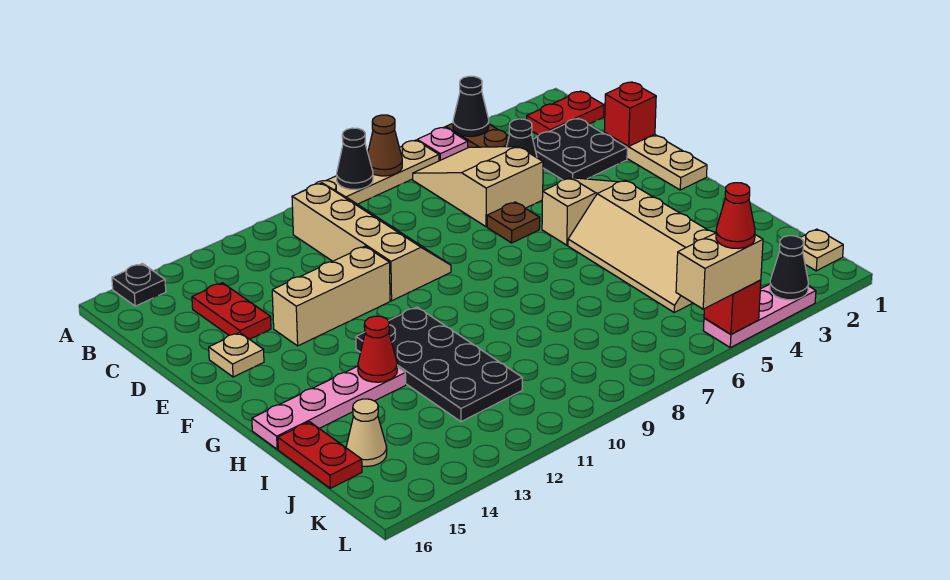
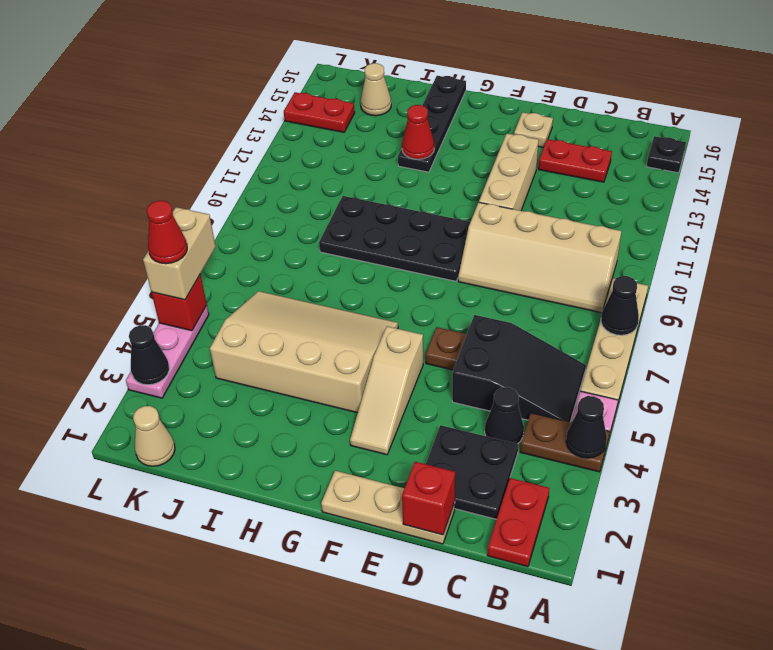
brown 1x1 cone [368,115,402,176] -> none
tan 2x3 slope [413,146,543,227] -> black 2x3 slope [452,315,586,422]
tan 2x4 slope [568,180,715,312] -> tan 3x4 slope [210,291,398,413]
black 2x4 plate [356,307,522,422] -> black 2x4 plate moved to [319,196,470,281]
pink 1x4 plate [252,366,406,449] -> black 1x4 plate [398,76,466,172]
red 1x2 plate [278,422,362,488] -> red 1x2 plate moved to [284,92,355,132]
tan 1x1 plate [800,229,843,271] -> tan 1x1 cone [133,406,175,466]

